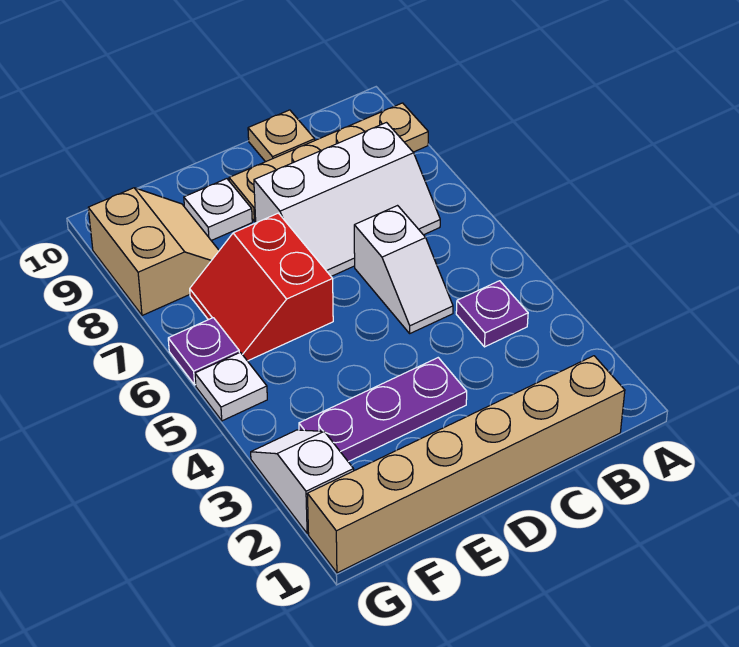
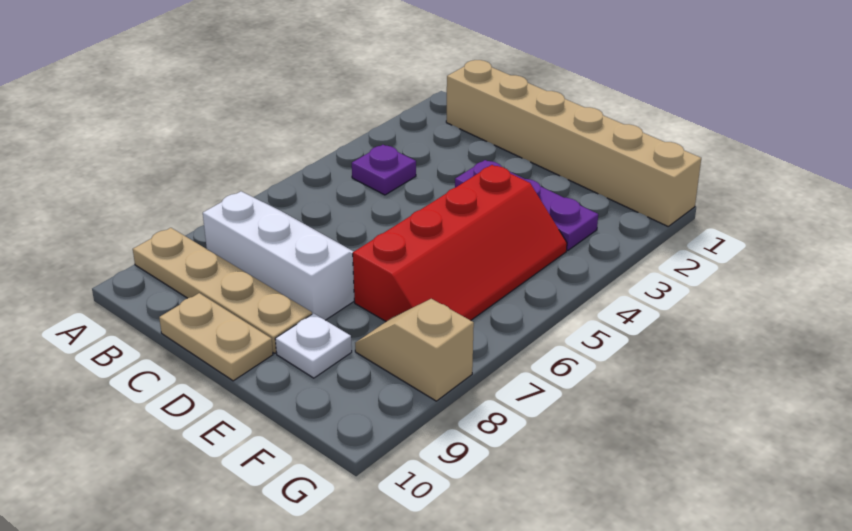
white 1x2 slope [354,206,453,333] -> none
tan 1x1 plate [248,110,315,162] -> tan 1x2 plate [159,293,273,381]
red 2x2 slope [190,213,333,361] -> red 2x4 slope [353,165,567,321]
tan 2x2 slope [88,188,219,316] -> tan 1x2 slope [355,299,474,401]
white 1x2 slope [251,430,354,534] -> none
white 1x1 plate [195,352,267,421] -> none
purple 1x1 plate [168,318,239,385] -> none

